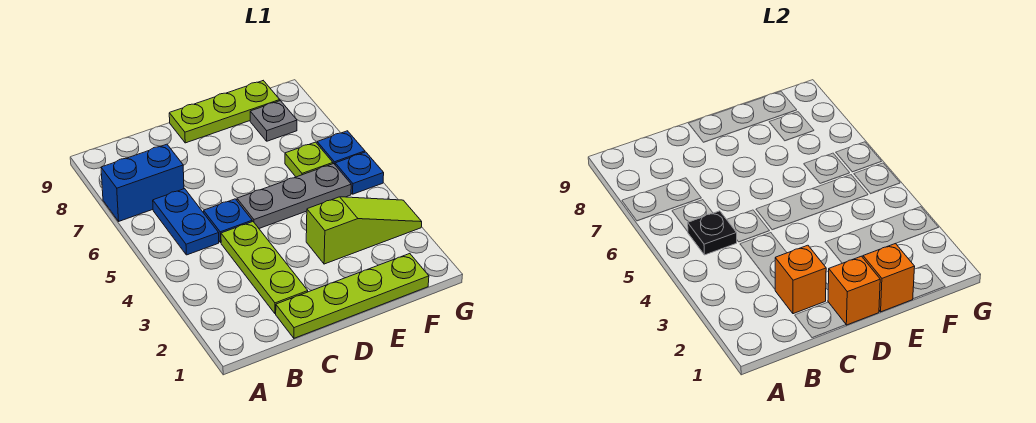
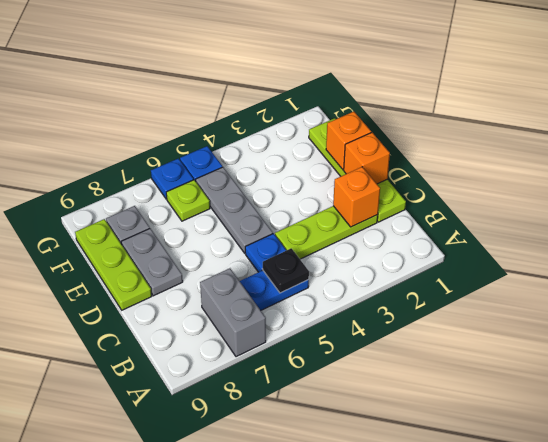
blue 1x2 brick [101,144,184,221] -> grey 1x2 brick [200,268,266,357]
none -> grey 1x2 plate [121,229,183,296]
lime 1x3 slope [306,197,422,264] -> none

